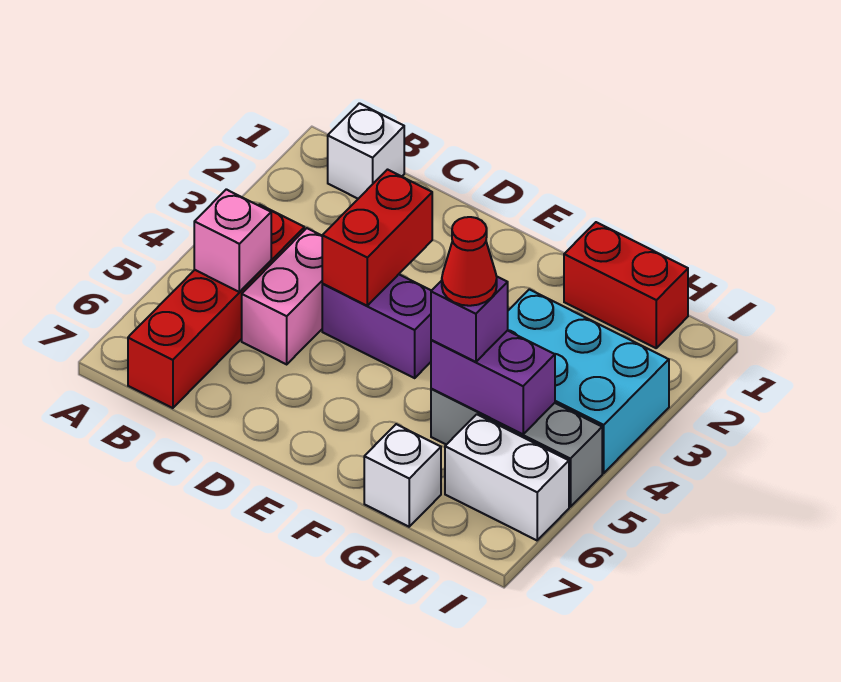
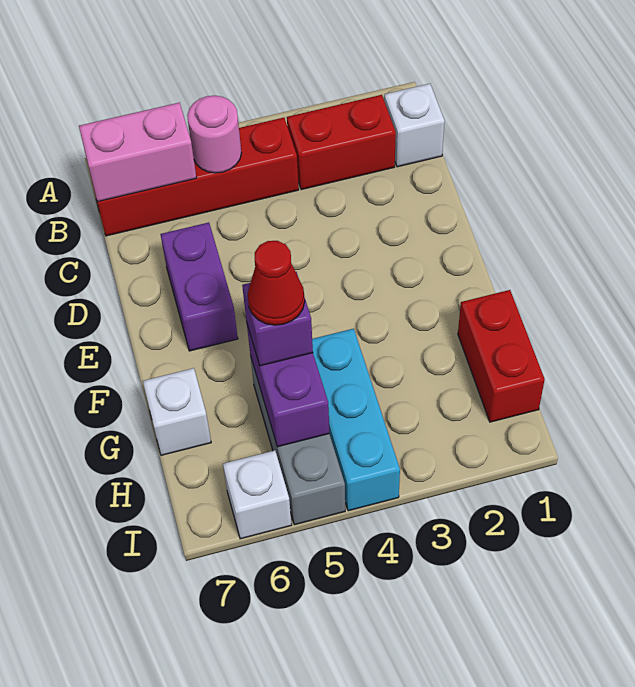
pink 1x1 brick [194,189,271,292] -> pink 1x1 round brick [187,95,242,173]
pink 1x2 brick [242,228,323,364] -> pink 1x2 brick moved to [79,103,196,202]
red 1x2 brick [322,170,432,306] -> red 1x2 brick moved to [287,95,396,190]
purple 1x2 brick [322,274,431,378] -> purple 1x2 brick moved to [160,222,238,351]
cyan 2x3 brick [508,289,669,473] -> cyan 1x3 brick [312,329,400,511]
white 1x2 brick [445,414,569,540] -> white 1x1 brick [223,450,292,539]

